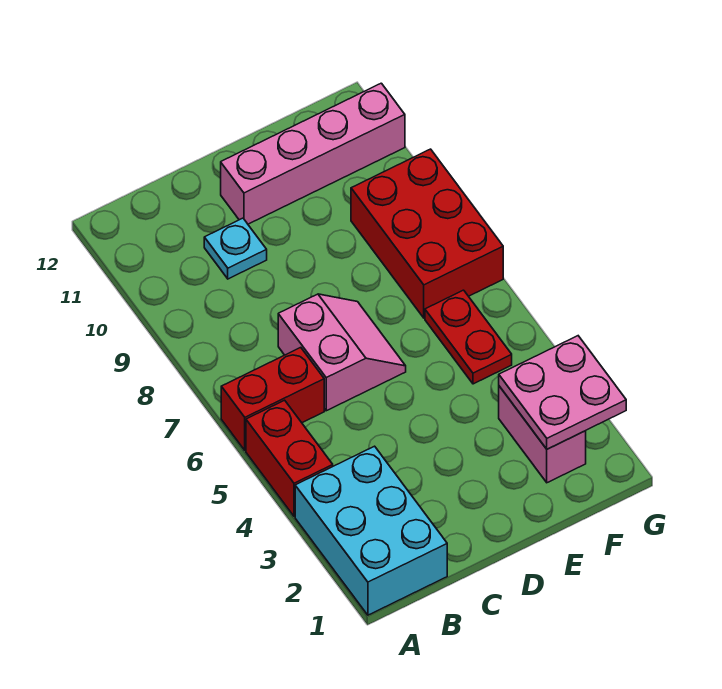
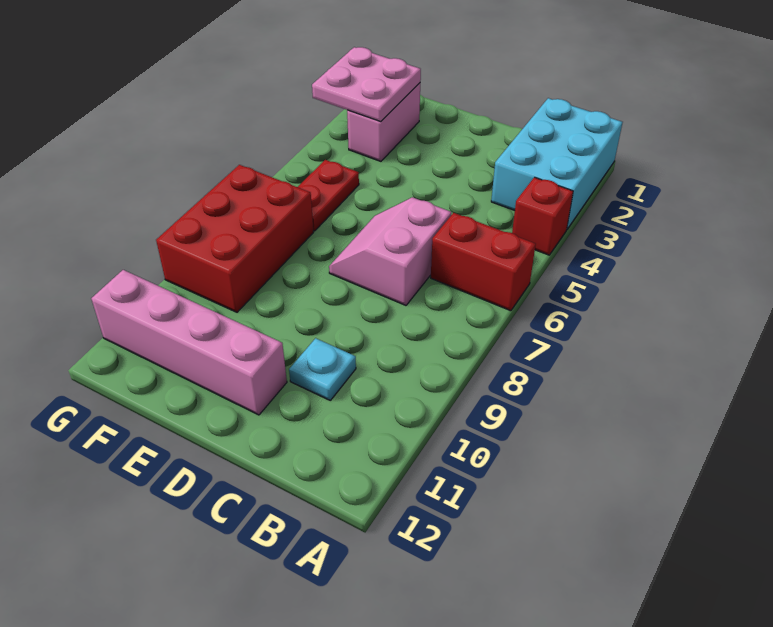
red 1x2 brick [246,400,333,516] -> red 1x1 brick [512,177,573,255]

